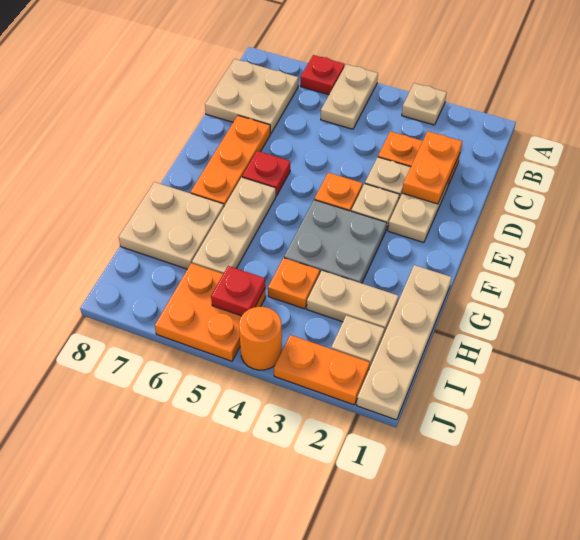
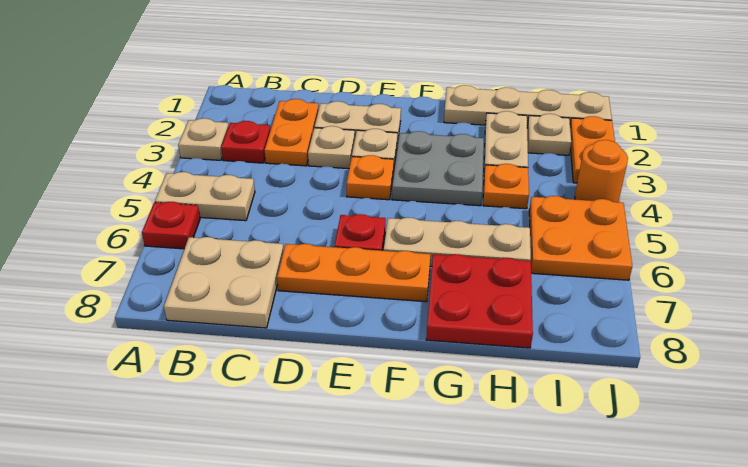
orange 1x2 plate [402,131,462,204] -> none
tan 2x2 plate [119,182,224,269] -> red 2x2 plate [426,254,533,348]
red 1x1 plate [211,266,265,316] -> red 1x1 plate moved to [221,121,270,163]

